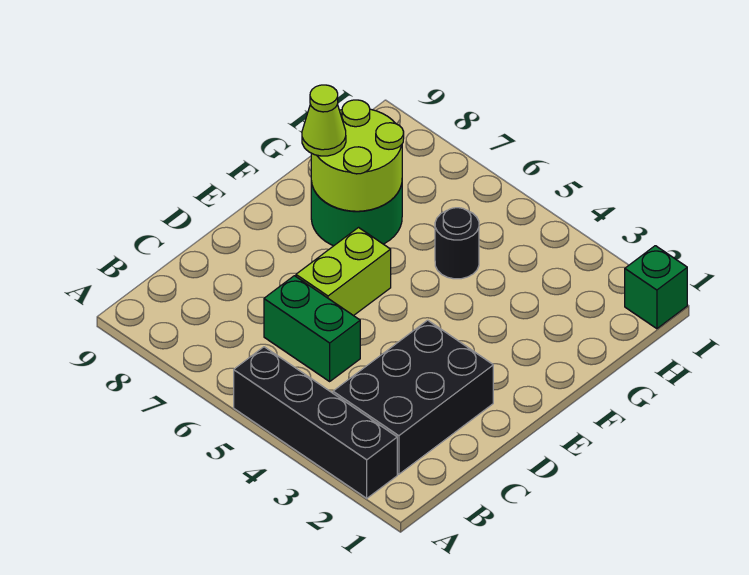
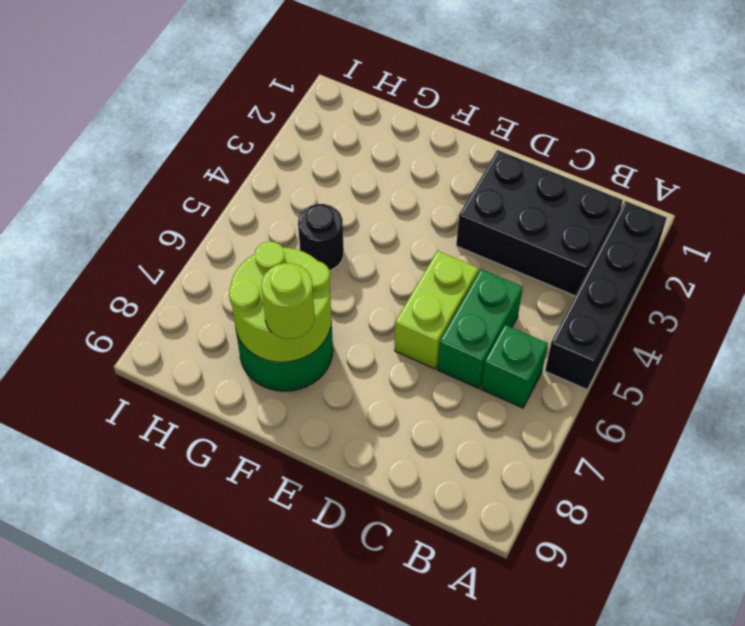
lime 1x2 brick [296,228,391,316] -> lime 1x2 brick turned to [395,251,479,369]
lime 1x1 cone [302,85,346,156] -> lime 1x1 round brick [261,263,314,339]
green 1x1 brick [625,246,687,329] -> green 1x1 brick moved to [481,325,548,408]

